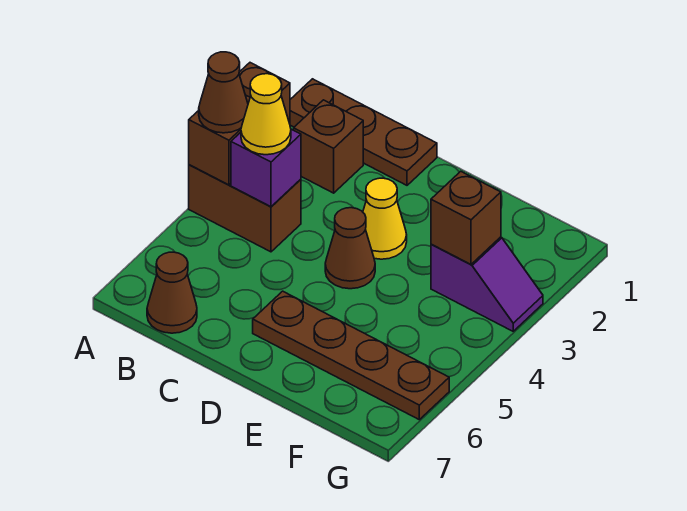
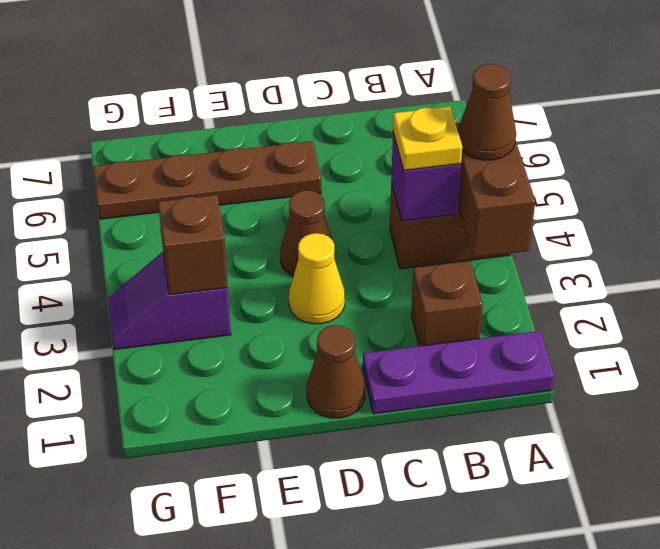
brown 1x3 plate [290,79,437,185] -> purple 1x3 plate [363,331,554,414]
yellow 1x1 cone [241,74,291,155] -> yellow 1x1 plate [393,107,462,170]
brown 1x1 cone [147,252,197,333] -> brown 1x1 cone moved to [307,325,365,418]

